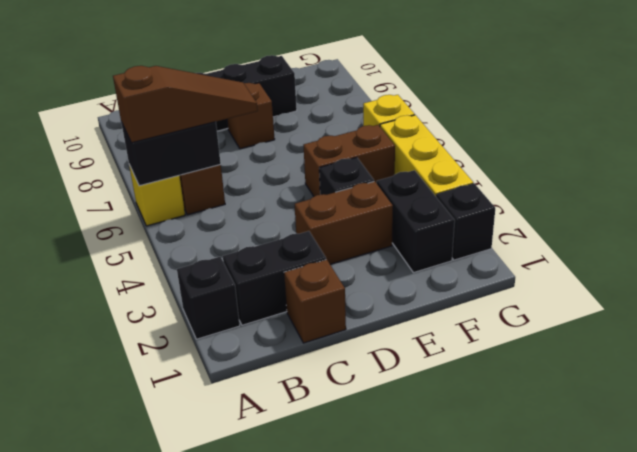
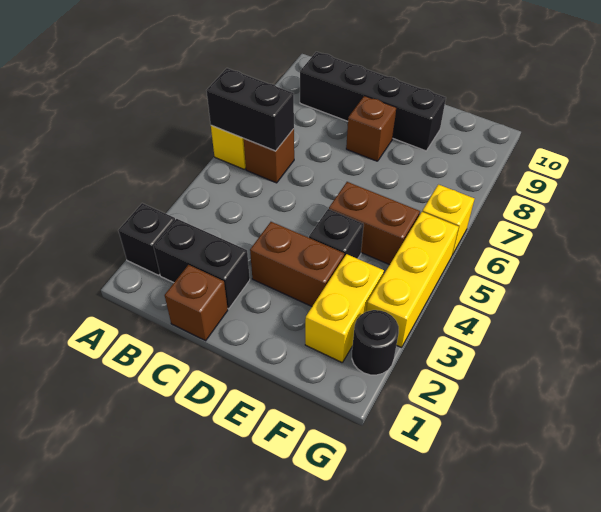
brown 1x3 slope [113,66,258,143] -> none
black 1x2 brick [377,170,455,273] -> yellow 1x2 brick [305,254,384,362]
black 1x1 brick [436,184,495,260] -> black 1x1 round brick [352,310,399,375]

